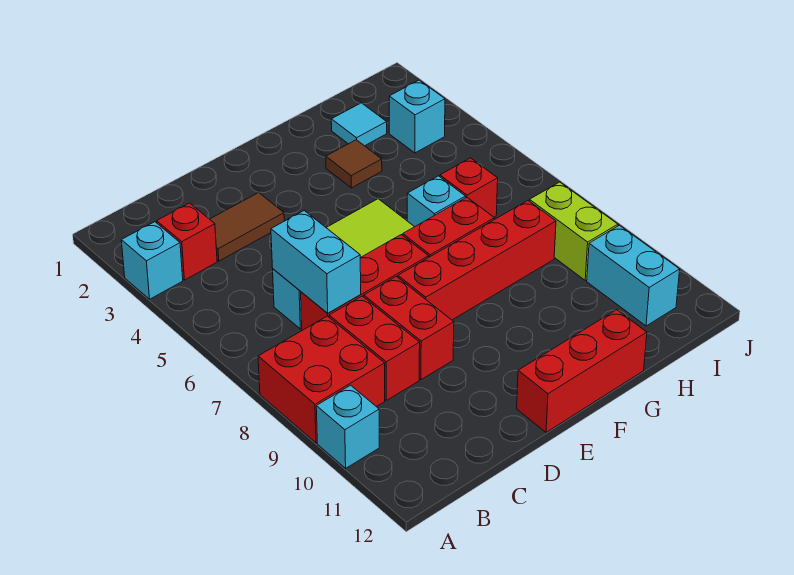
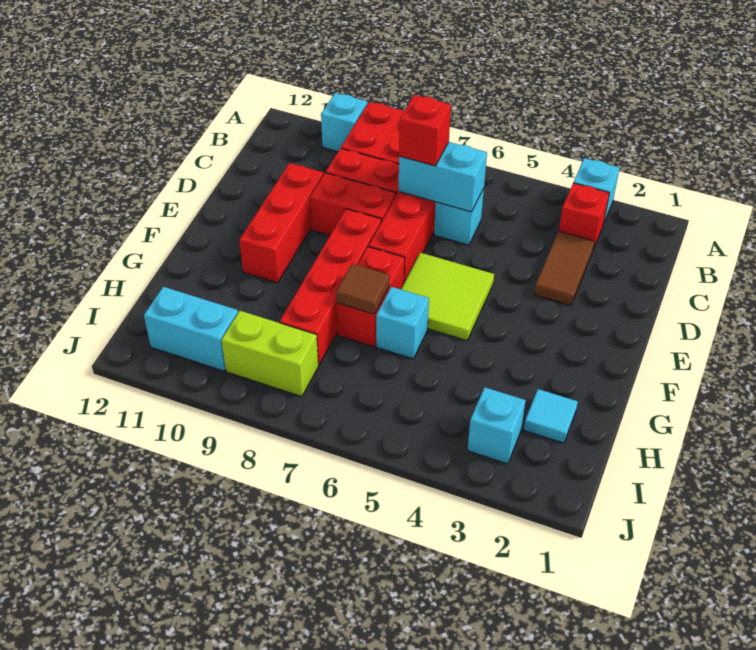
red 1x3 brick [517,310,647,432] -> red 1x3 brick moved to [239,163,323,283]
brown 1x1 tile [326,140,382,188] -> brown 1x1 tile moved to [336,264,389,314]
red 1x1 brick [440,158,498,217] -> red 1x1 brick moved to [399,95,451,166]

